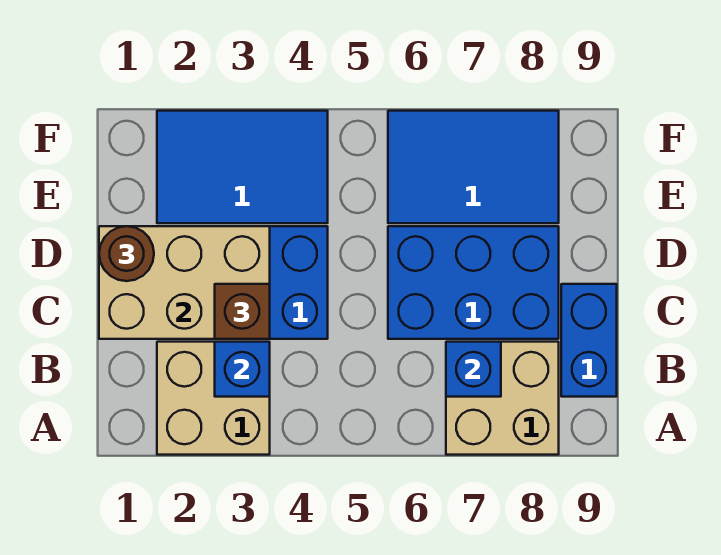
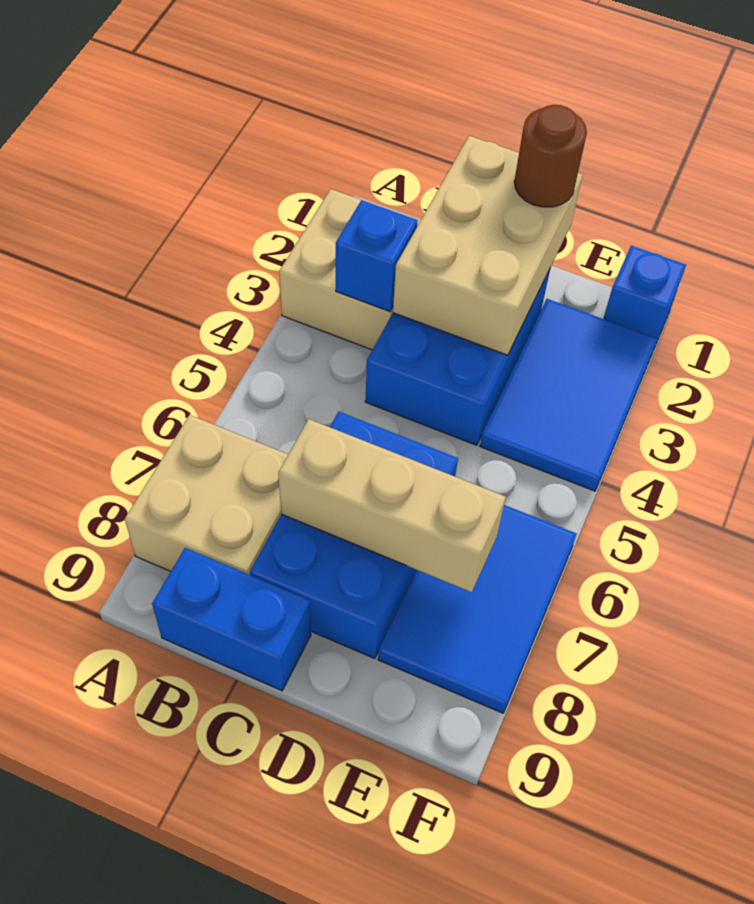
blue 1x1 brick [446,342,501,397] -> blue 1x1 brick moved to [603,246,686,343]
brown 1x1 brick [215,284,270,339] -> none
none -> tan 1x3 brick [278,419,506,592]

